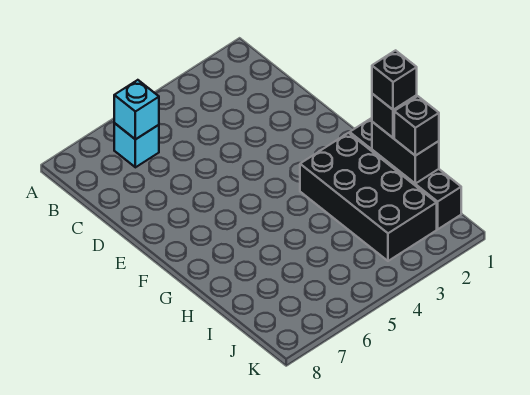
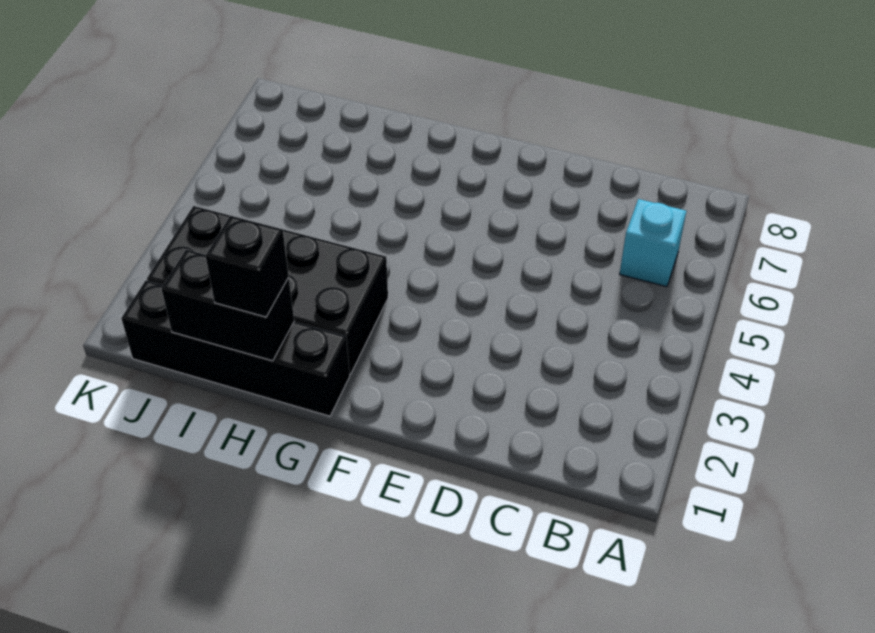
cyan 1x1 brick [114,80,159,139] -> none
black 1x1 brick [372,50,417,110] -> none
black 1x1 brick [394,96,439,156] -> none

